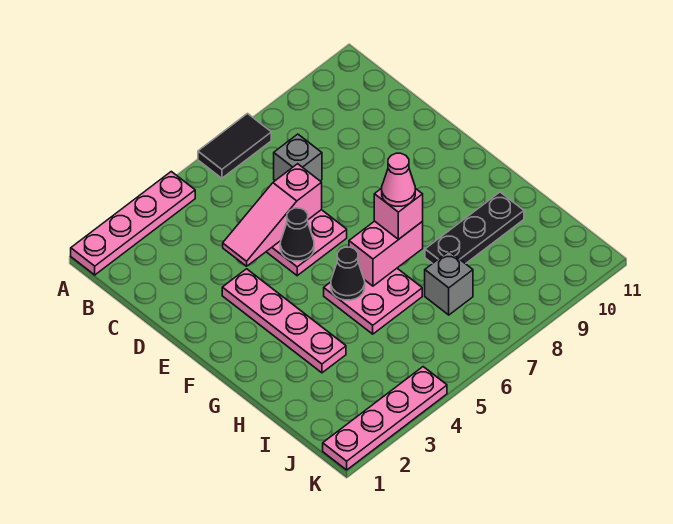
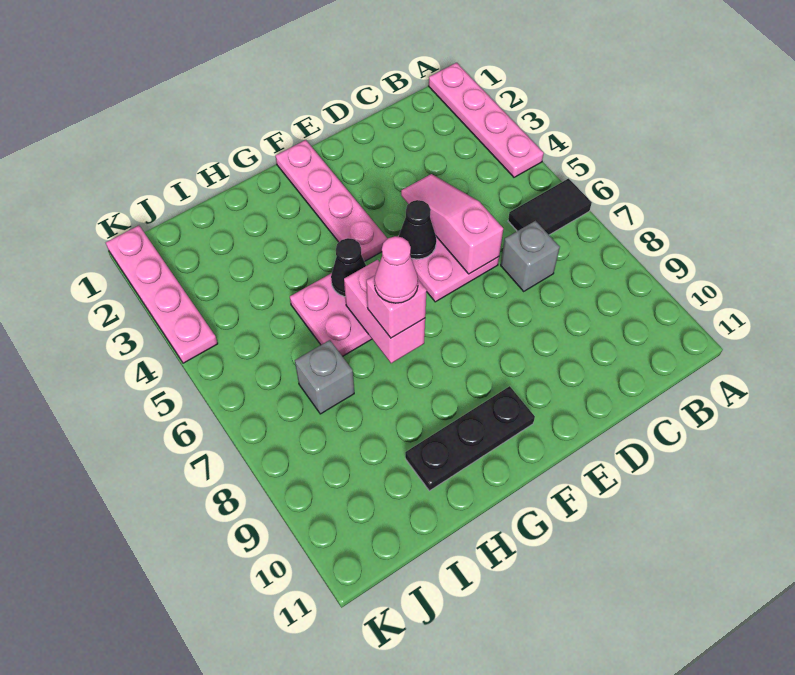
black 1x2 tile [198,114,271,178] -> black 1x2 tile turned to [508,178,592,235]
pink 1x4 plate [222,269,346,373] -> pink 1x4 plate turned to [276,140,388,261]
black 1x3 plate [425,192,524,264] -> black 1x3 plate turned to [405,386,535,491]

